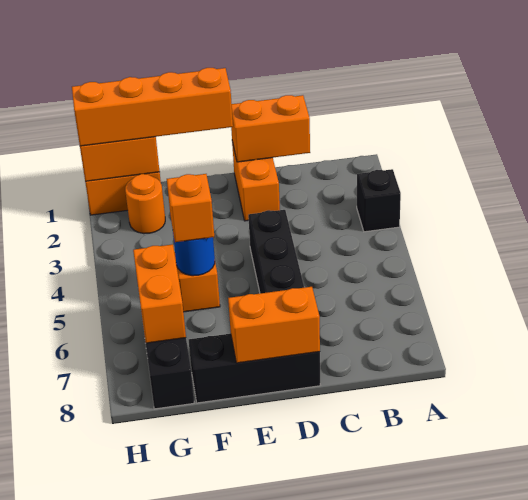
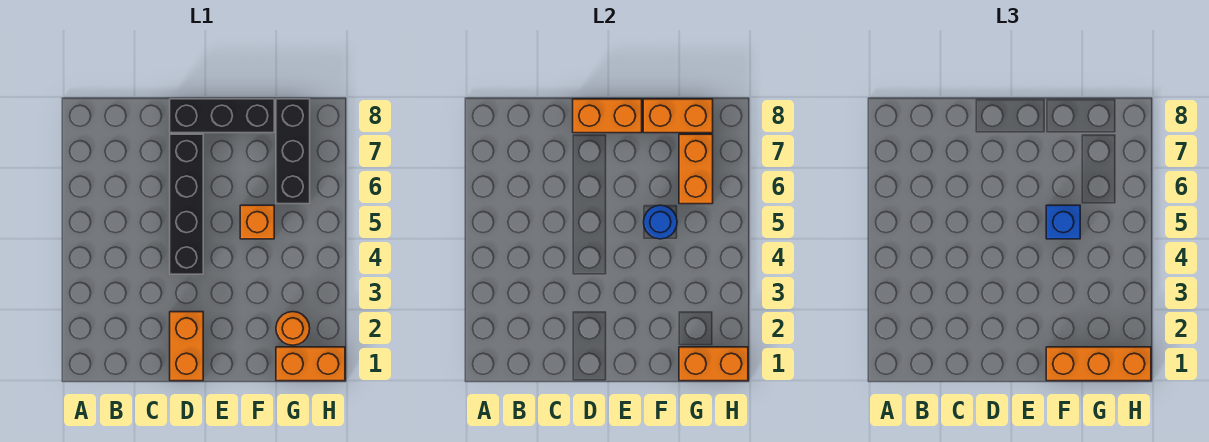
black 1x1 brick [357,169,401,232] -> none
orange 1x2 brick [231,95,310,162] -> orange 1x2 brick moved to [643,99,713,133]
orange 1x4 brick [72,68,233,146] -> orange 1x3 brick [1046,347,1151,381]
orange 1x1 brick [167,174,214,242] -> blue 1x1 brick [1046,205,1080,239]

